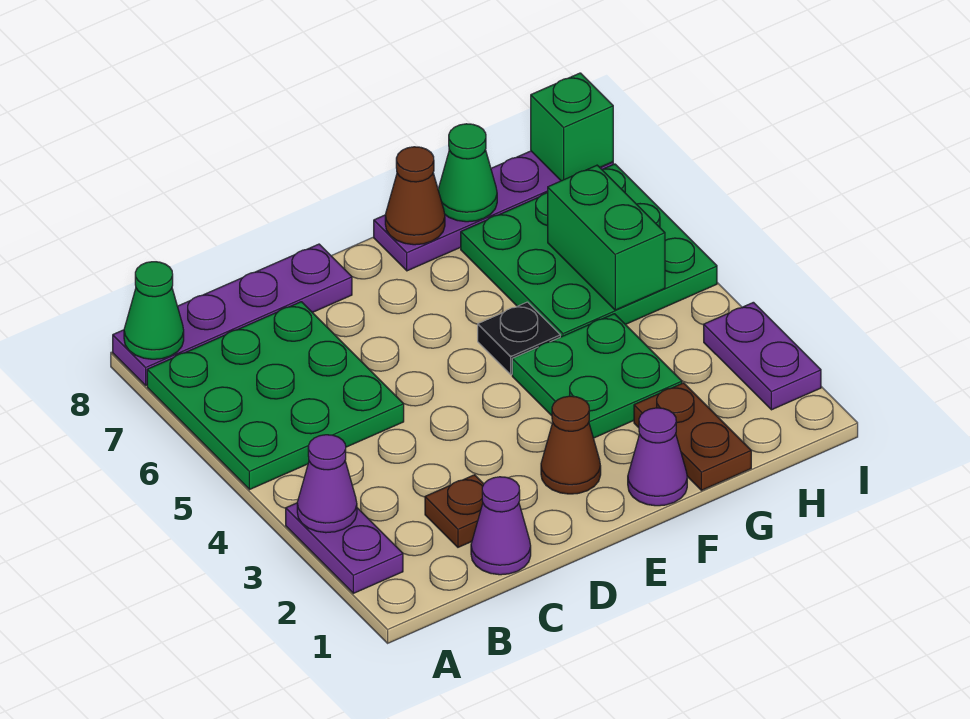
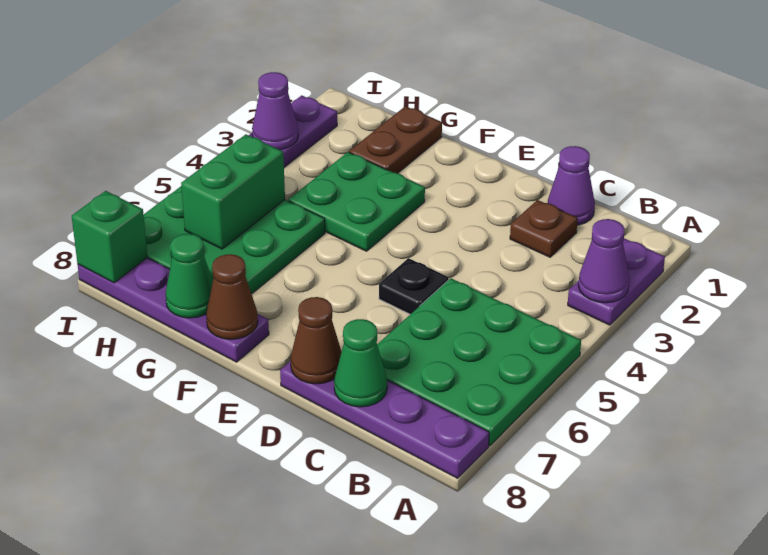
green 1x1 cone [124,262,184,359] -> green 1x1 cone moved to [334,319,387,407]
brown 1x1 cone [541,396,601,494] -> brown 1x1 cone moved to [290,297,342,384]
purple 1x1 cone [628,408,687,506] -> purple 1x1 cone moved to [252,72,298,150]
black 1x1 plate [478,302,560,375] -> black 1x1 plate moved to [379,258,449,314]

